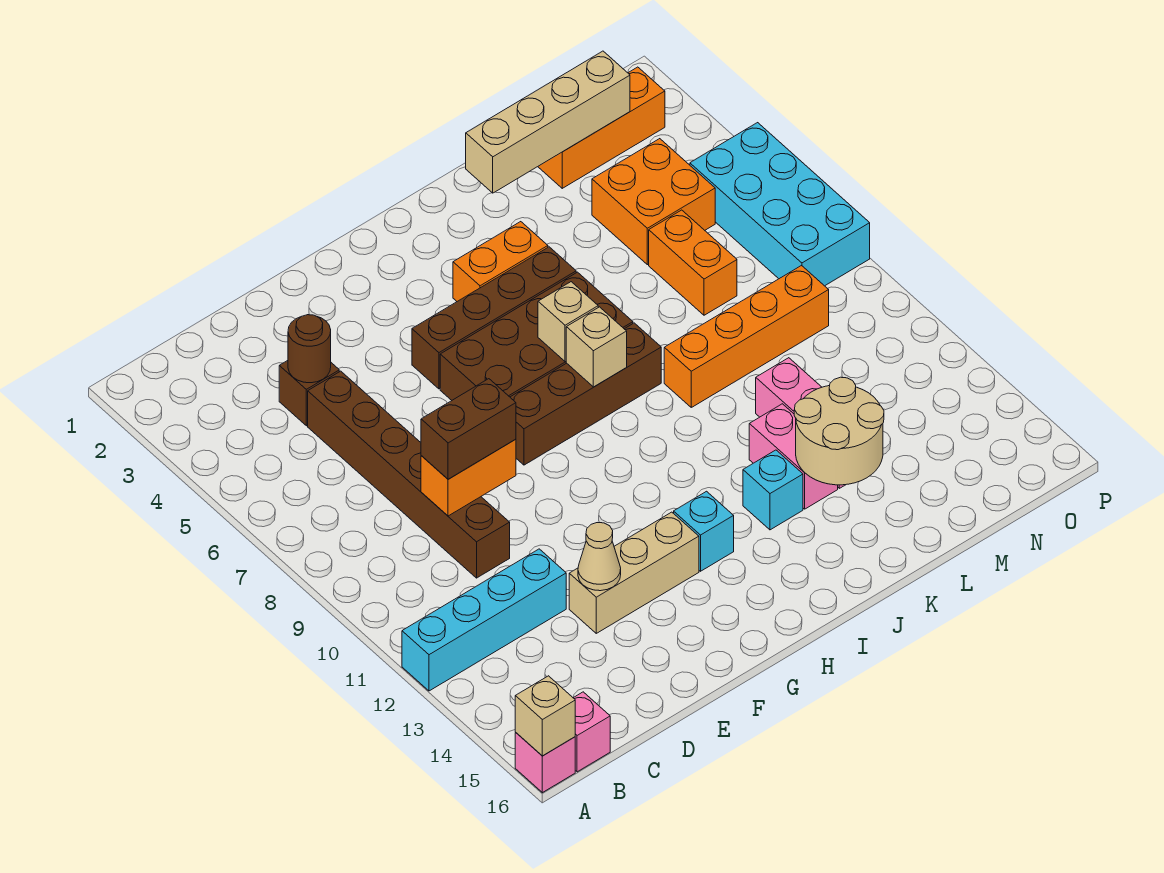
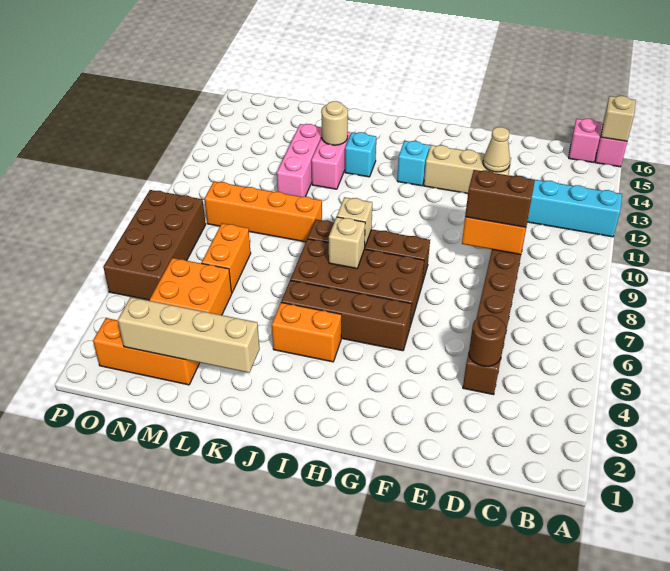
tan 2x2 round brick [794,377,884,485] -> tan 1x1 round brick [322,101,348,145]
cyan 2x4 brick [690,123,870,286] -> brown 2x4 brick [103,190,206,300]

